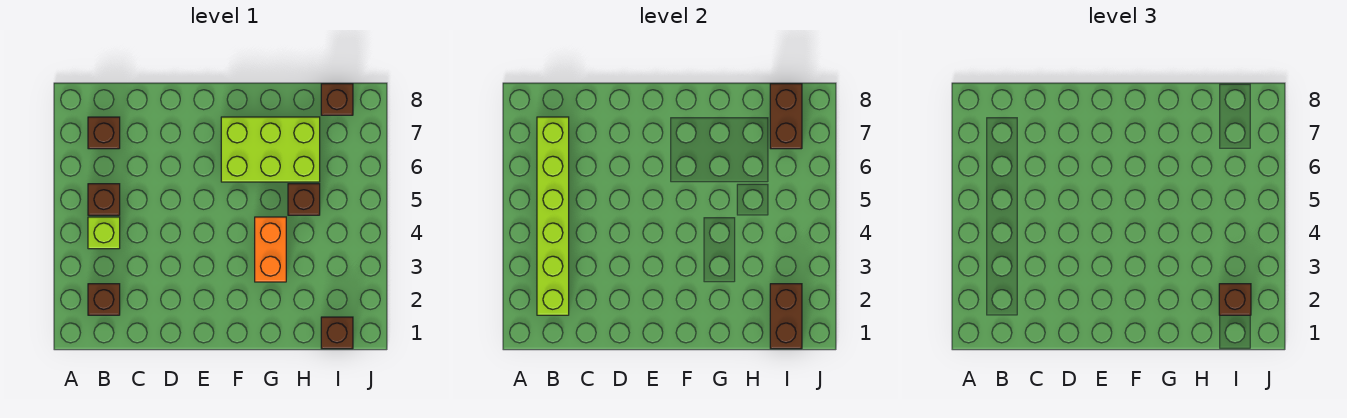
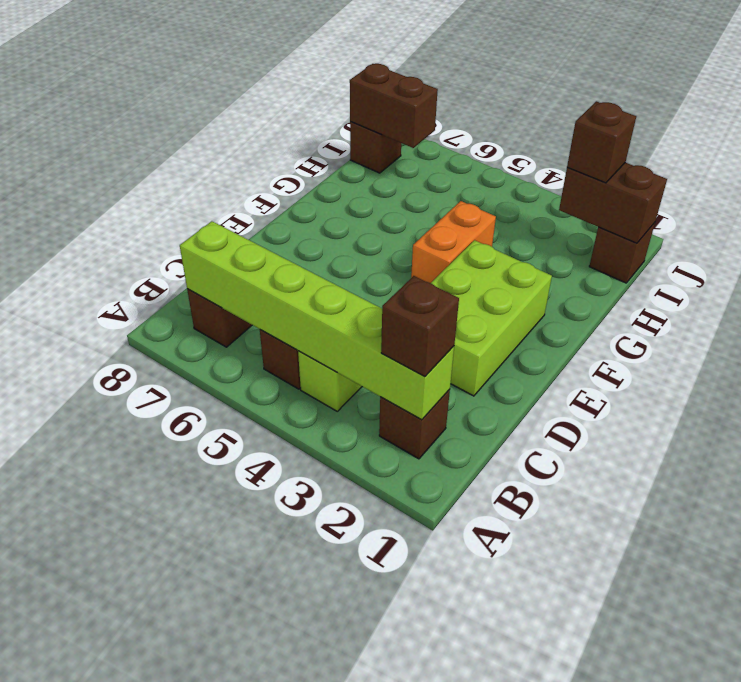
lime 2x3 brick [221,117,320,182] -> lime 2x3 brick moved to [431,240,552,396]
orange 1x2 brick [255,217,286,282] -> orange 1x2 brick turned to [411,201,496,283]
brown 1x1 brick [288,184,320,215] -> brown 1x1 brick moved to [381,276,459,376]

